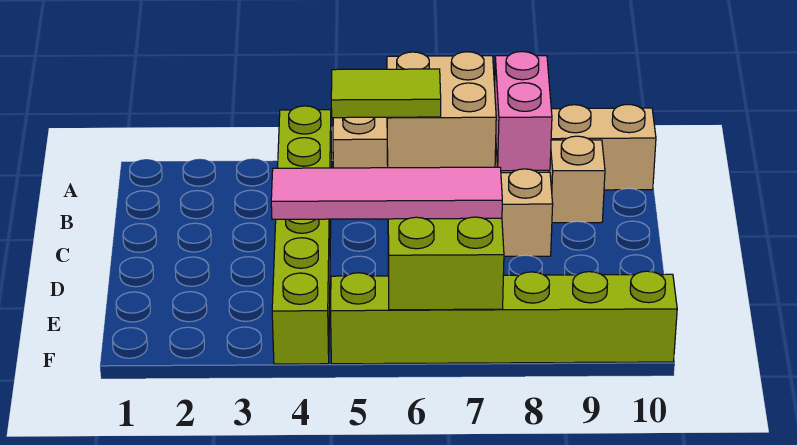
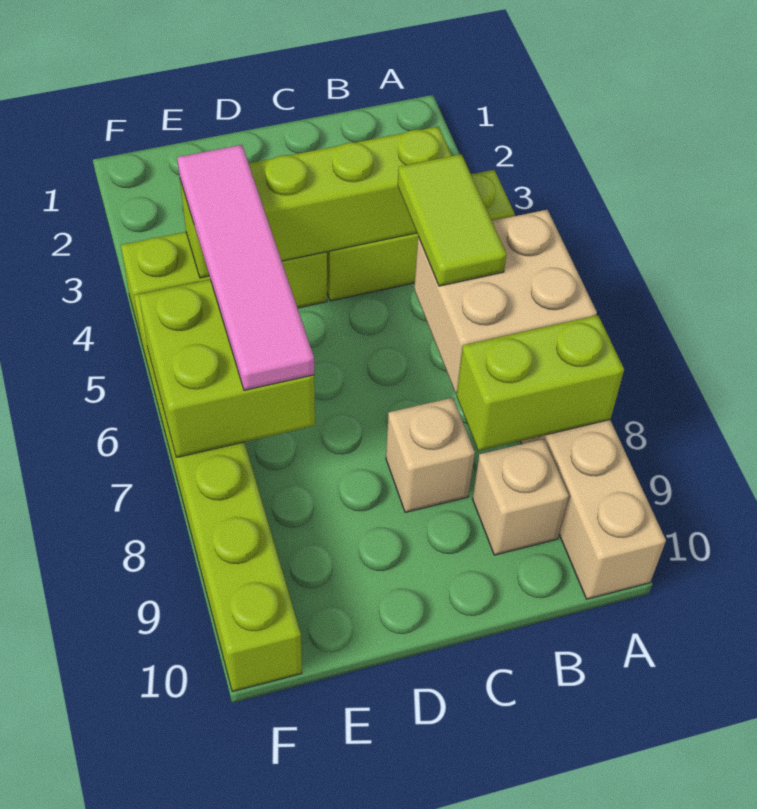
pink 1x2 brick [495,52,552,171] -> lime 1x2 brick [457,315,624,451]
none -> lime 1x4 brick [180,126,452,278]

